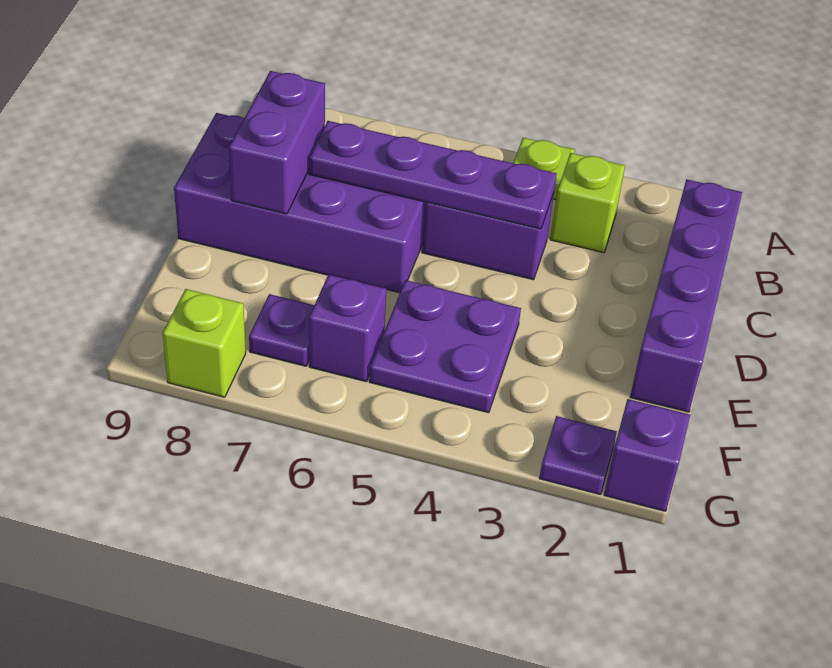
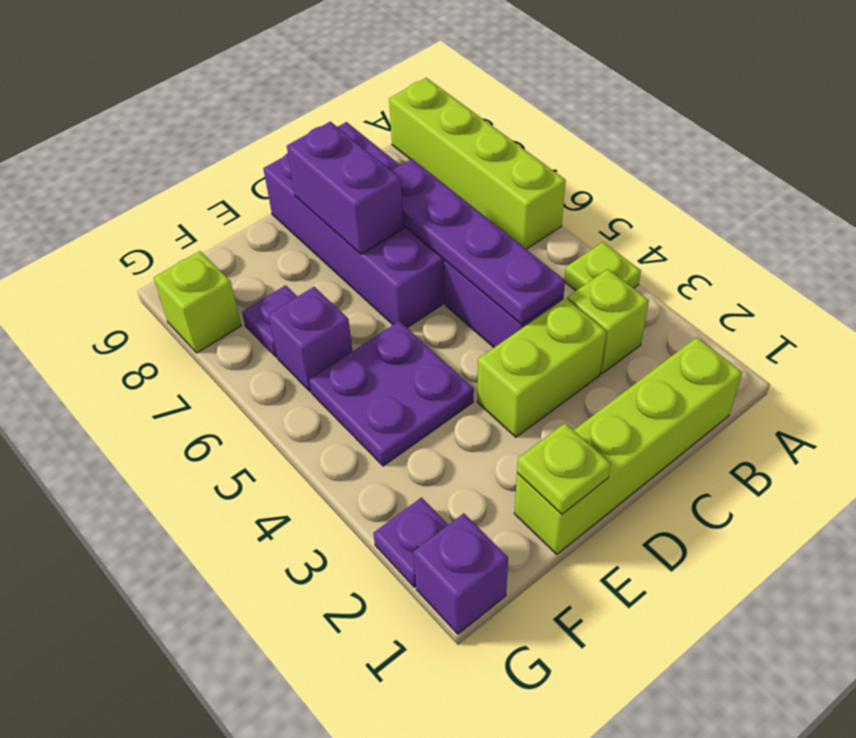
none -> lime 1x4 brick [389,78,566,249]
purple 1x4 brick [630,179,742,412] -> lime 1x4 brick [514,337,742,554]
none -> lime 1x2 brick [477,298,607,437]
purple 1x2 brick [229,71,325,214] -> purple 1x2 brick turned to [287,121,403,254]
none -> lime 1x1 plate [517,423,611,514]

